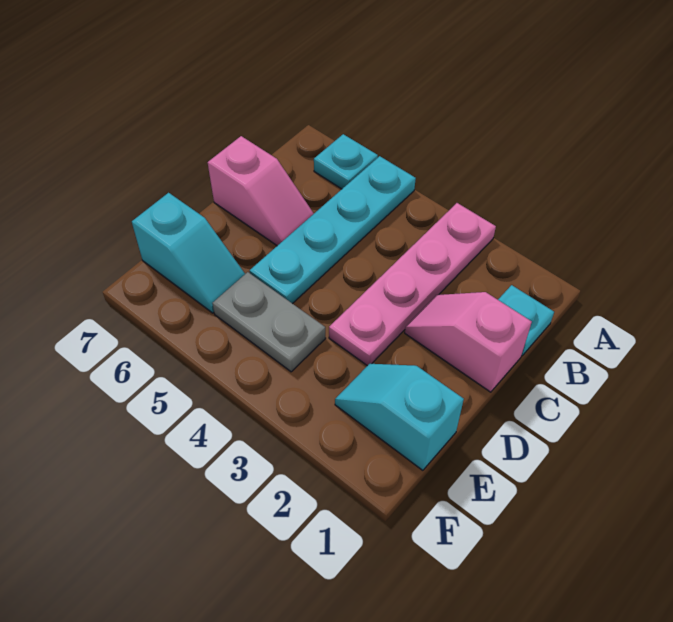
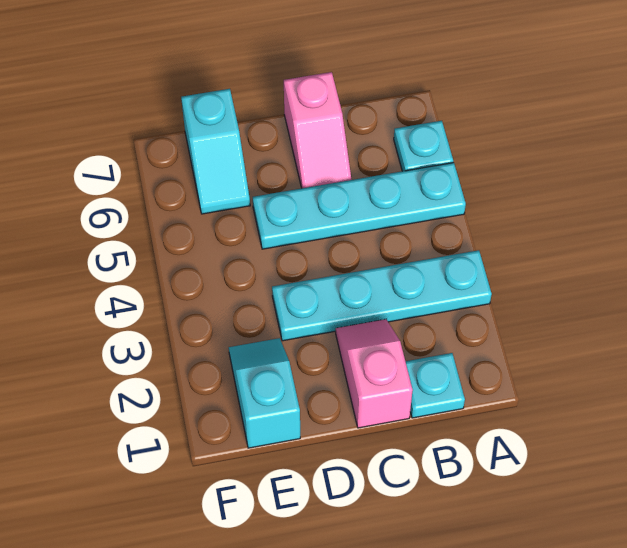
pink 1x4 plate [329,203,496,366] -> cyan 1x4 plate [272,250,492,341]
grey 1x2 plate [212,272,326,372] -> none

